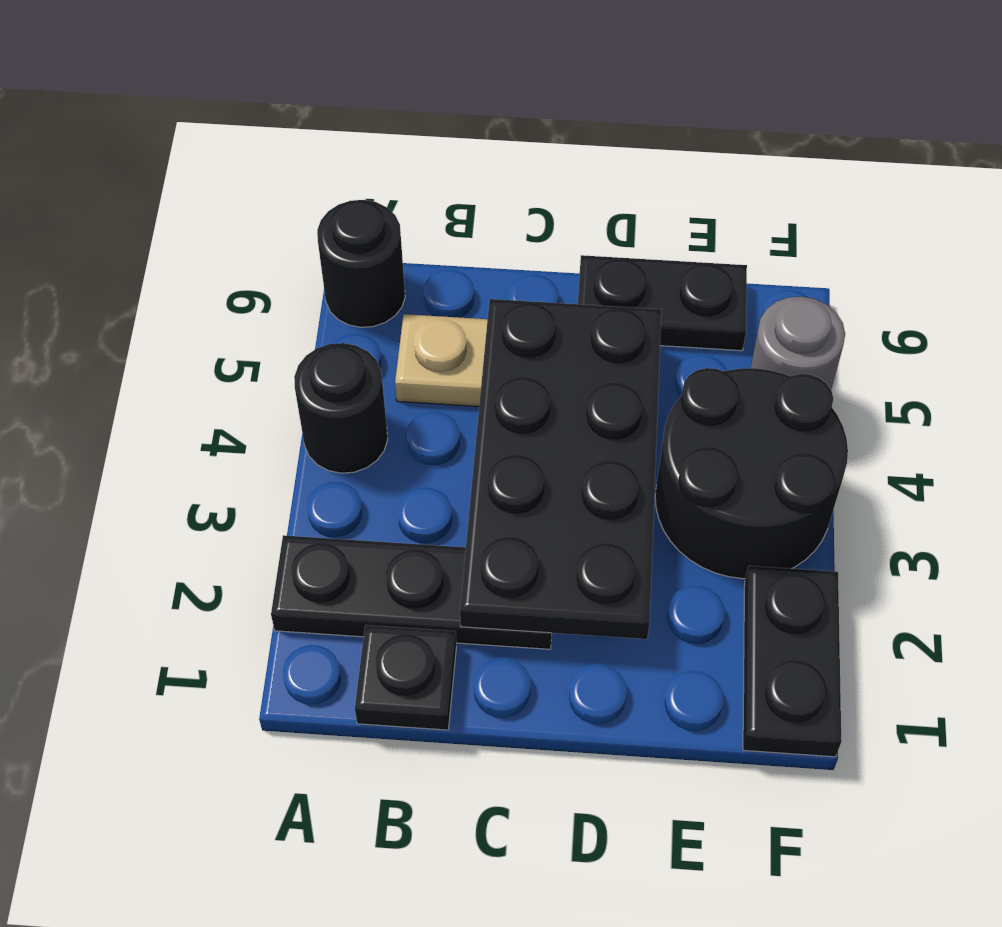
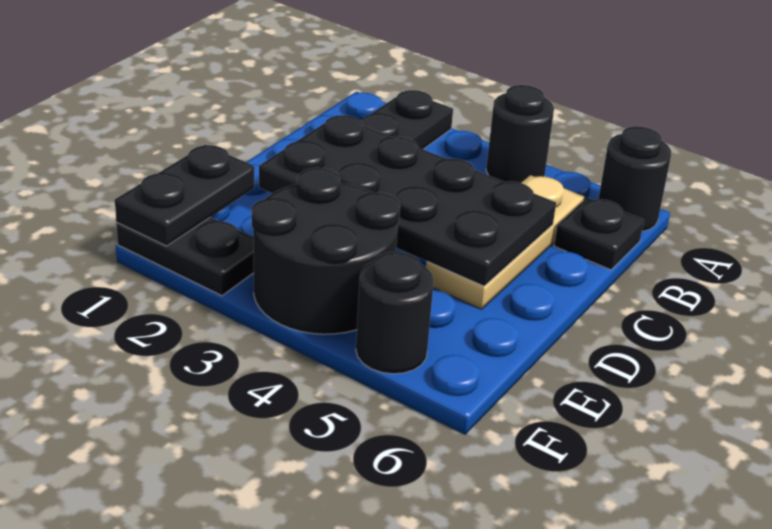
black 1x1 plate [355,625,456,730] -> black 1x1 plate moved to [554,198,644,270]
black 1x2 plate [578,255,747,351] -> black 1x2 plate moved to [115,145,254,246]
grey 1x1 round brick [751,296,845,389] -> black 1x1 round brick [356,252,434,374]

